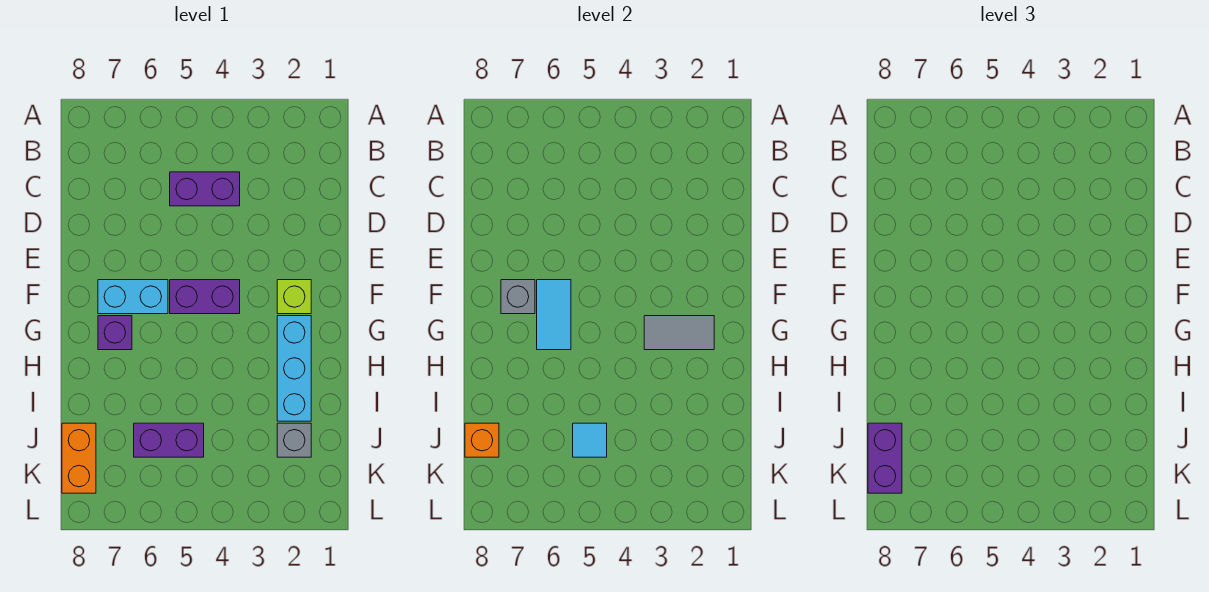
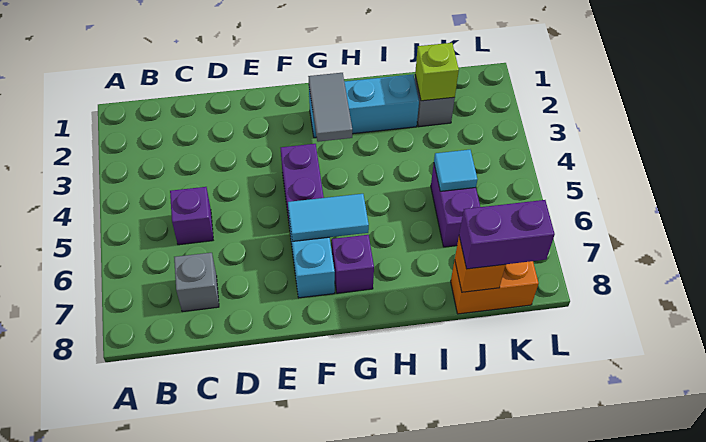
purple 1x2 brick [170,172,240,206] -> purple 1x1 brick [170,187,213,245]
lime 1x1 brick [277,280,311,314] -> lime 1x1 brick moved to [415,43,459,101]
grey 1x1 brick [501,280,535,314] -> grey 1x1 brick moved to [174,253,219,312]

